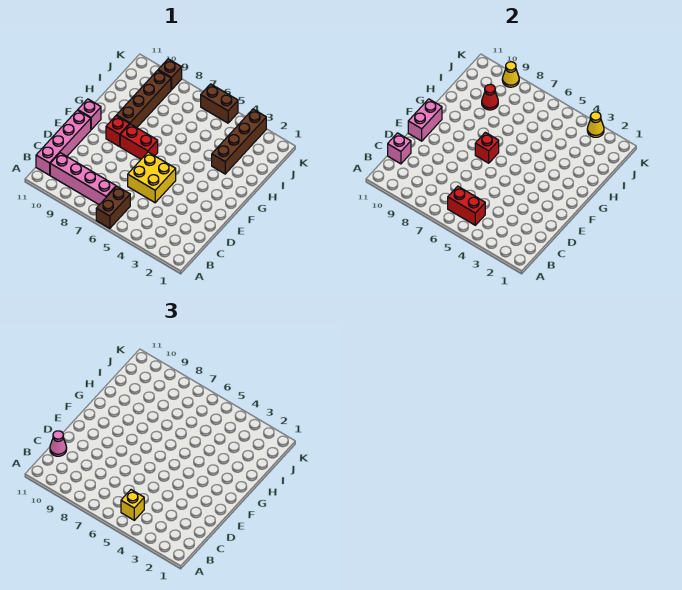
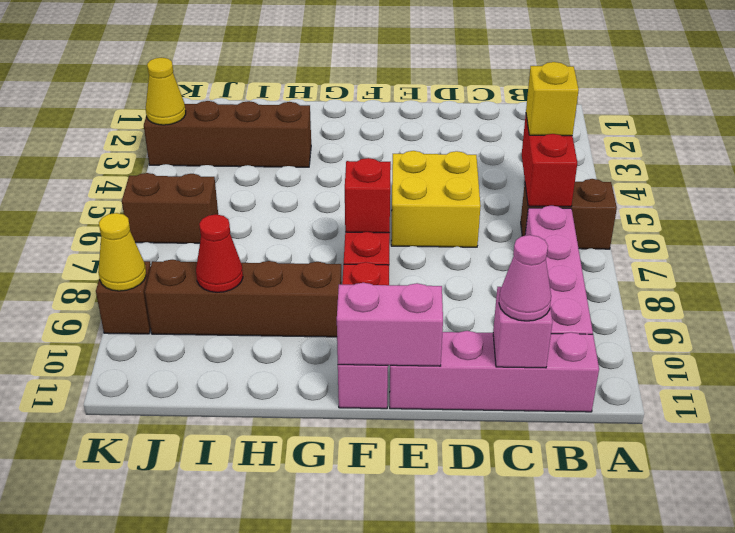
brown 1x2 brick [201,84,238,123] -> brown 1x2 brick turned to [122,173,218,243]

